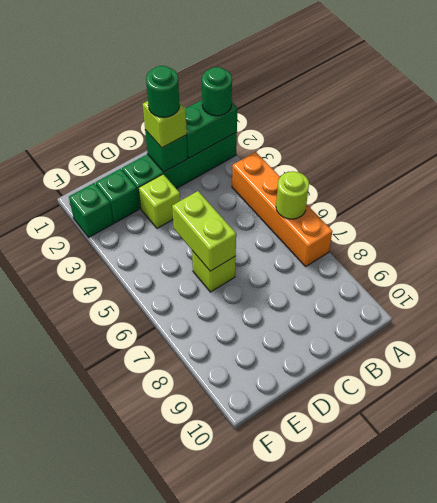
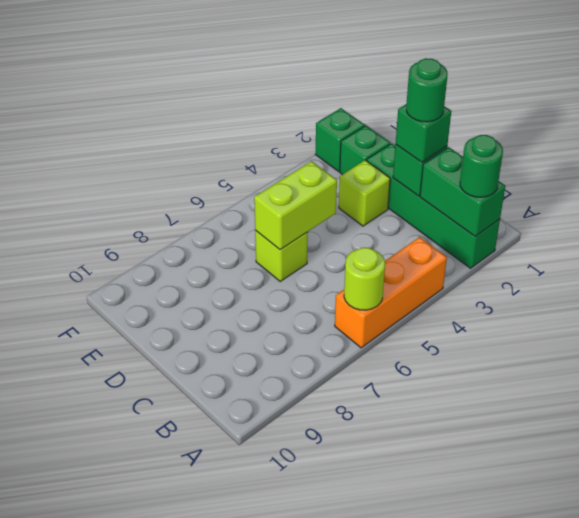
orange 1x4 brick [232,152,332,266] -> orange 1x3 brick [335,237,447,348]
lime 1x1 brick [143,101,187,148] -> green 1x1 brick [396,105,451,162]

